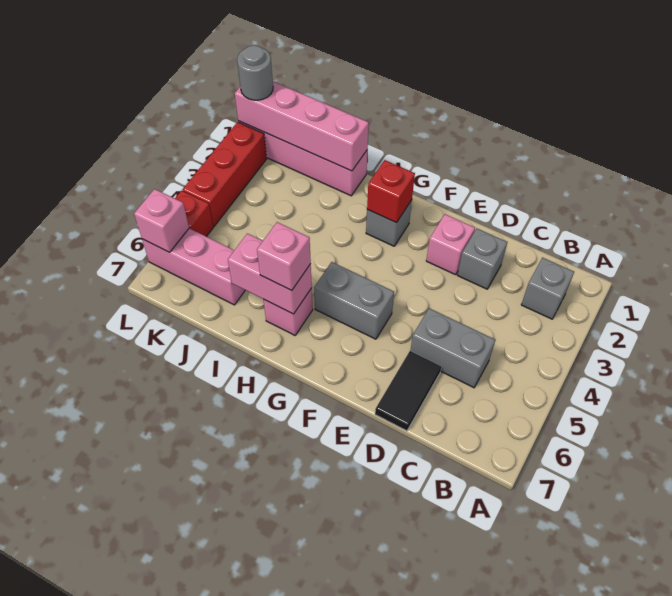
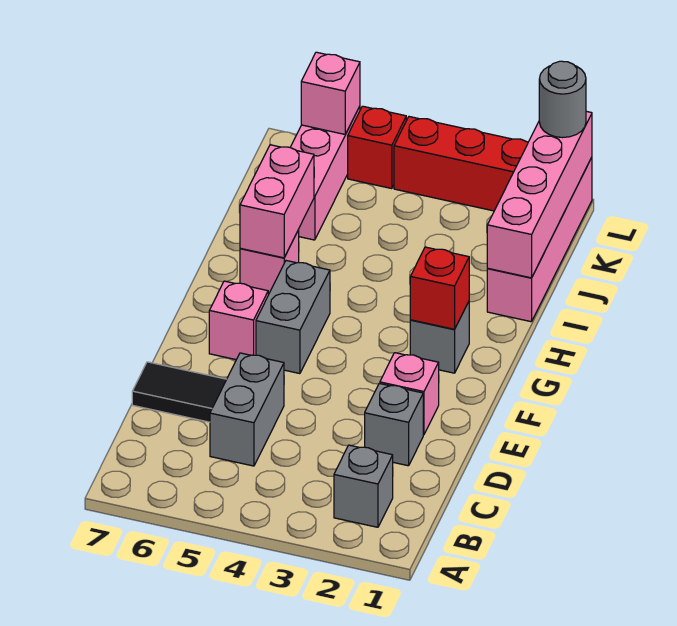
pink 1x1 brick [257,222,311,290] -> pink 1x1 brick moved to [209,281,268,360]

